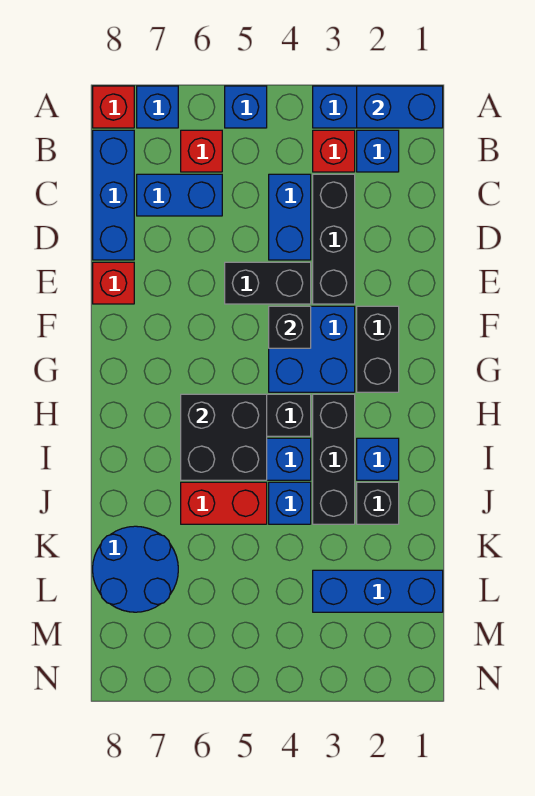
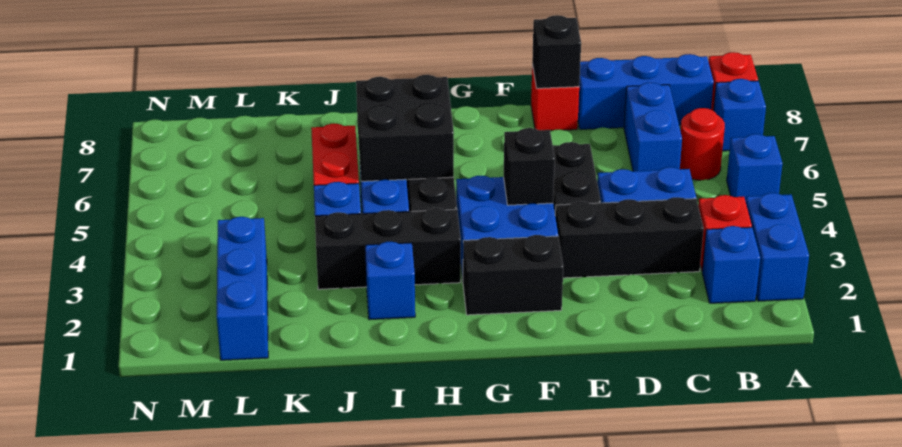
blue 1x2 brick [357,86,443,128] -> none
red 1x1 brick [181,130,222,172] -> red 1x1 round brick [680,108,725,180]
black 1x1 brick [357,482,399,524] -> black 1x1 brick moved to [532,15,581,88]
blue 2x2 round brick [93,526,178,612] -> none

